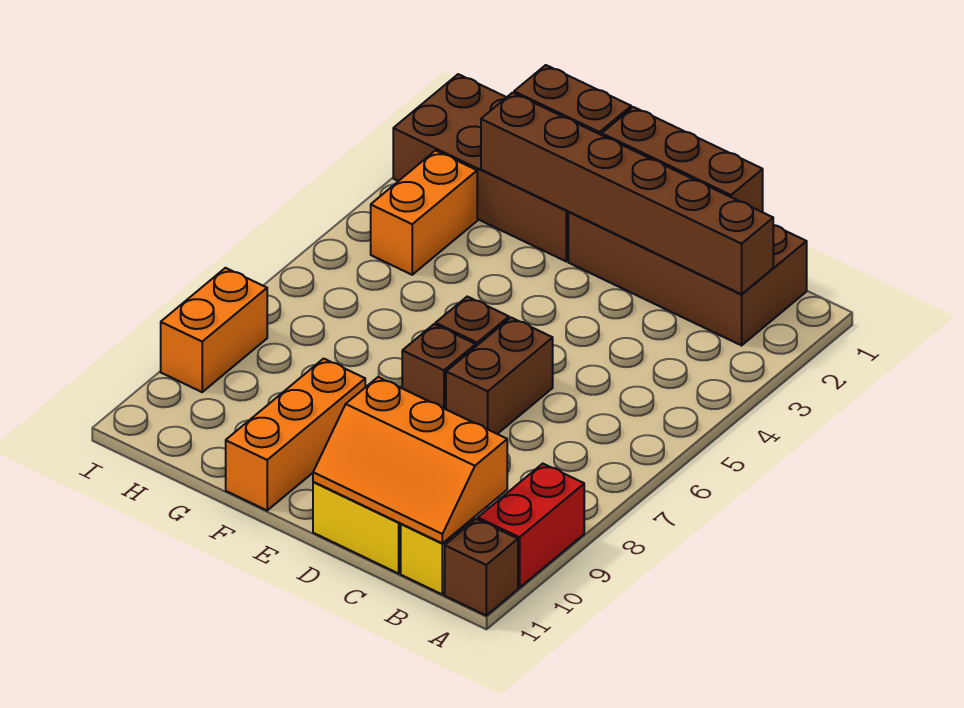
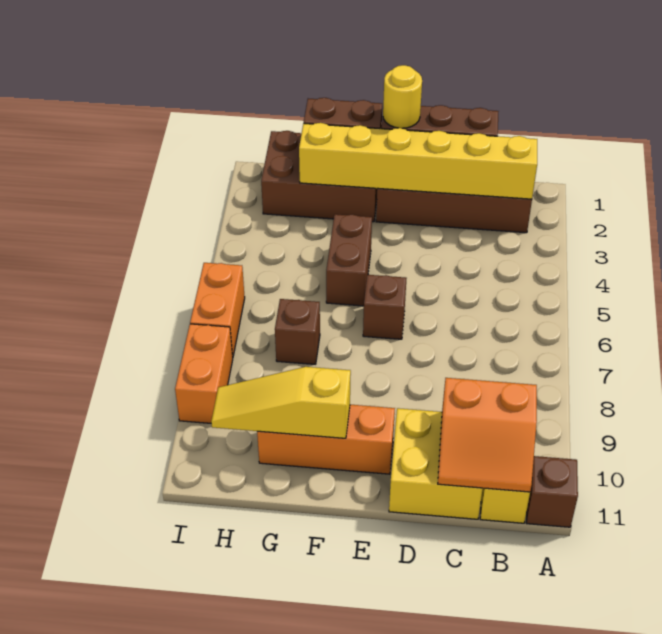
red 1x2 brick [478,464,584,588] -> none
brown 1x6 brick [481,93,773,294] -> yellow 1x6 brick [299,123,537,199]
orange 2x3 slope [313,377,507,543] -> orange 2x2 slope [438,378,537,492]
brown 1x2 brick [446,318,553,434] -> brown 1x2 brick moved to [326,214,372,306]
none -> yellow 1x1 round brick [383,65,422,128]
brown 1x1 brick [402,324,476,409] -> brown 1x1 brick moved to [275,299,320,364]
brown 2x4 brick [393,74,568,261] -> brown 2x3 brick [261,131,377,222]
orange 1x3 brick [226,359,365,510] -> orange 1x3 brick turned to [257,405,395,474]
none -> yellow 1x3 slope [211,367,351,438]
orange 1x2 brick [371,151,477,275] -> orange 1x2 brick moved to [190,263,245,357]

